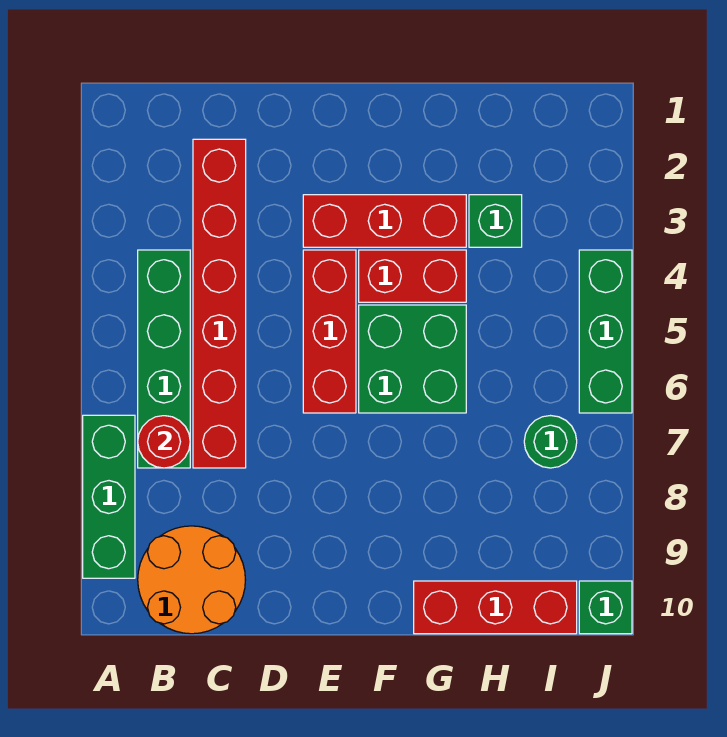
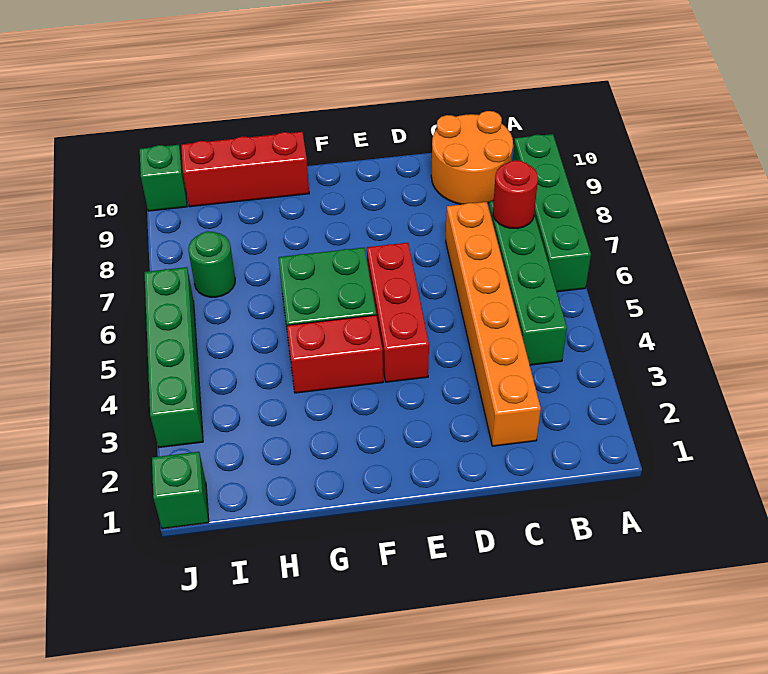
green 1x3 brick [83,415,135,578] -> green 1x4 brick [513,134,591,292]
red 1x6 brick [193,139,246,468] -> orange 1x6 brick [446,202,541,446]
red 1x3 brick [303,195,466,247] -> none
green 1x1 brick [469,195,522,247] -> green 1x1 brick moved to [152,452,209,529]
green 1x3 brick [579,250,632,413] -> green 1x4 brick [145,267,203,447]

